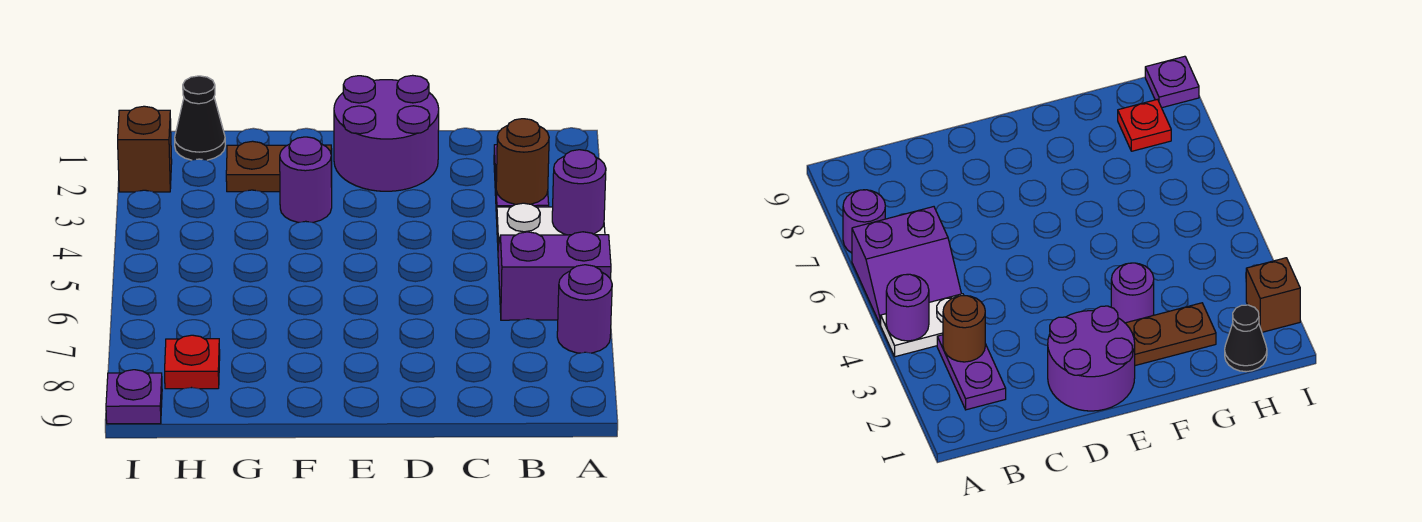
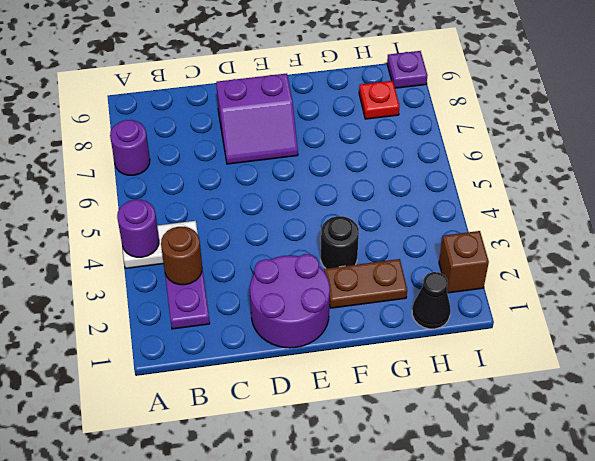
purple 2x2 slope [498,232,611,320] -> purple 2x2 slope moved to [216,74,298,164]
purple 1x1 round brick [280,137,332,222] -> black 1x1 round brick [321,216,359,268]

